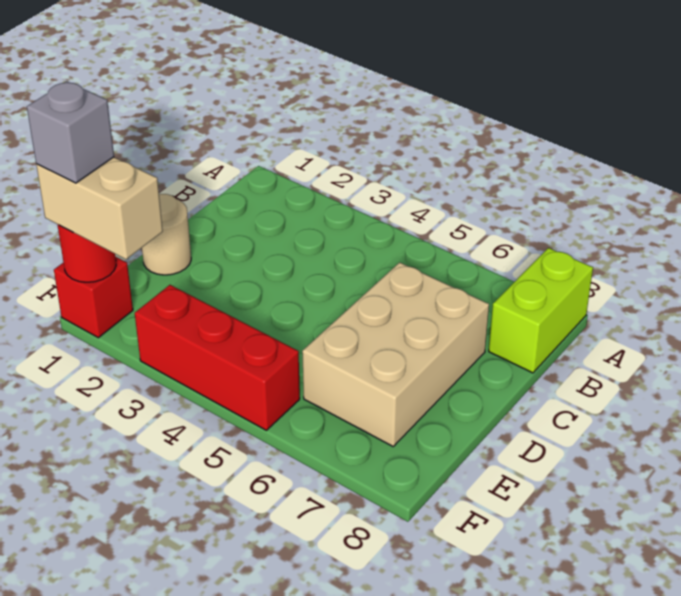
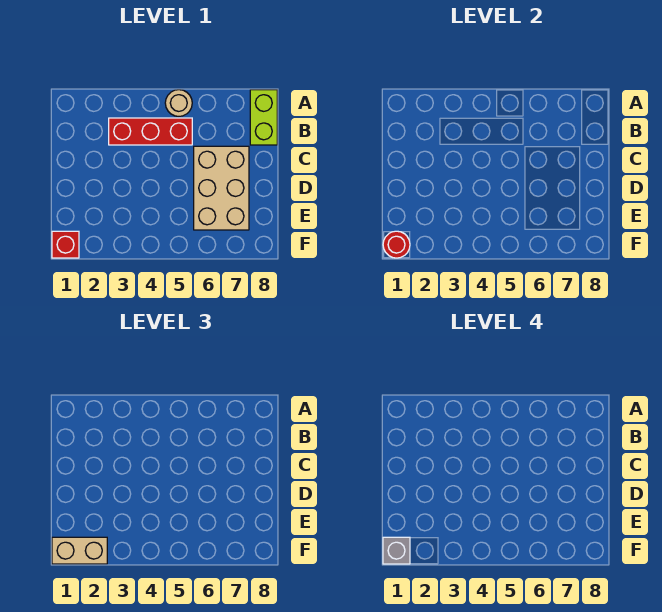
tan 1x1 round brick [142,194,191,275] -> tan 1x1 round brick moved to [165,90,192,116]
red 1x3 brick [135,285,300,430] -> red 1x3 brick moved to [109,118,192,145]

